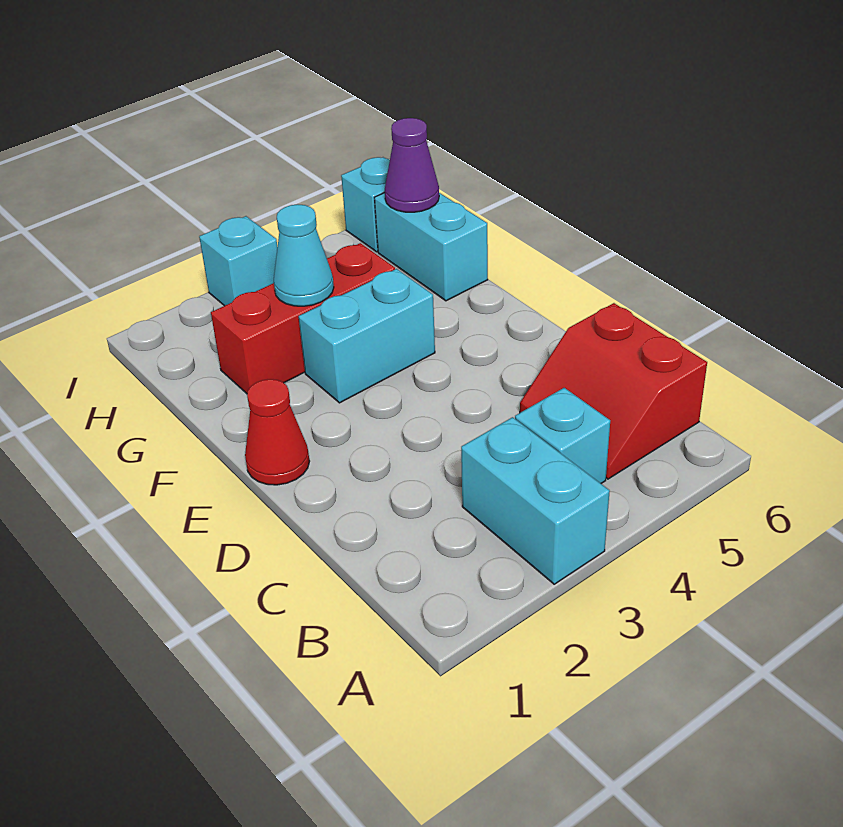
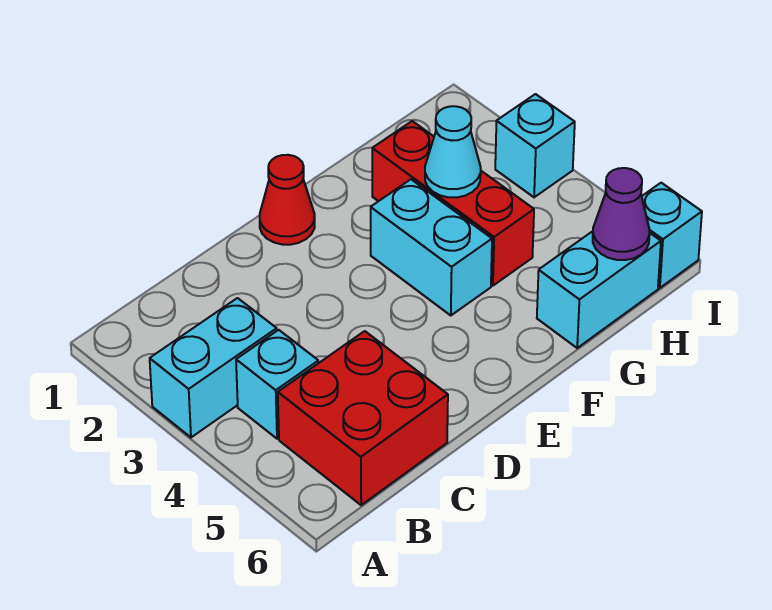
red 2x2 slope [520,303,707,479] -> red 2x2 brick [278,331,448,505]

